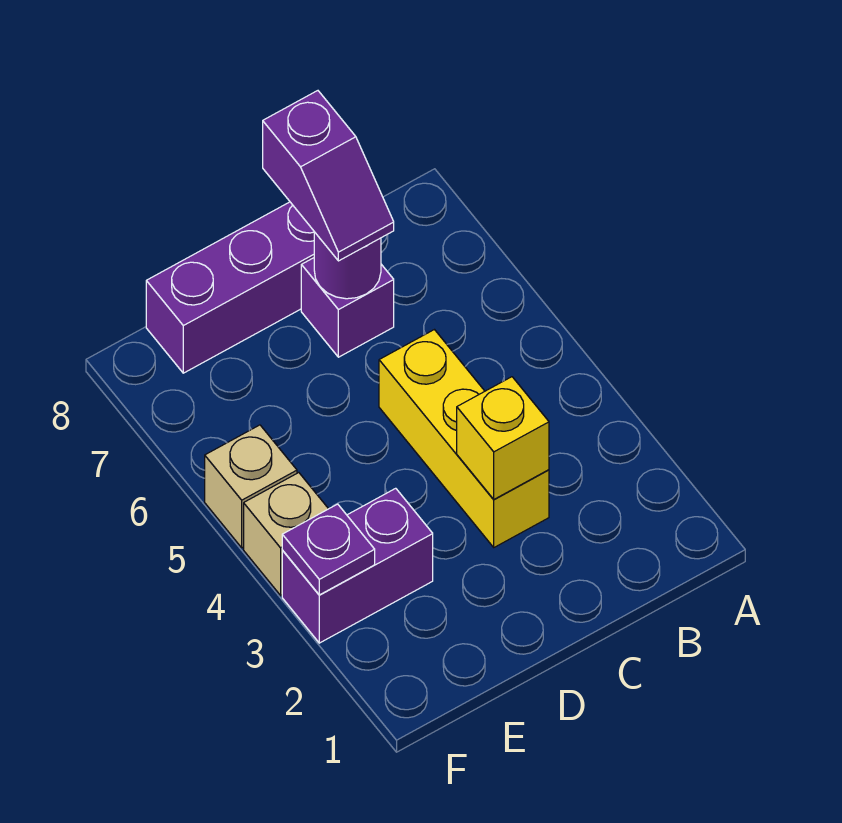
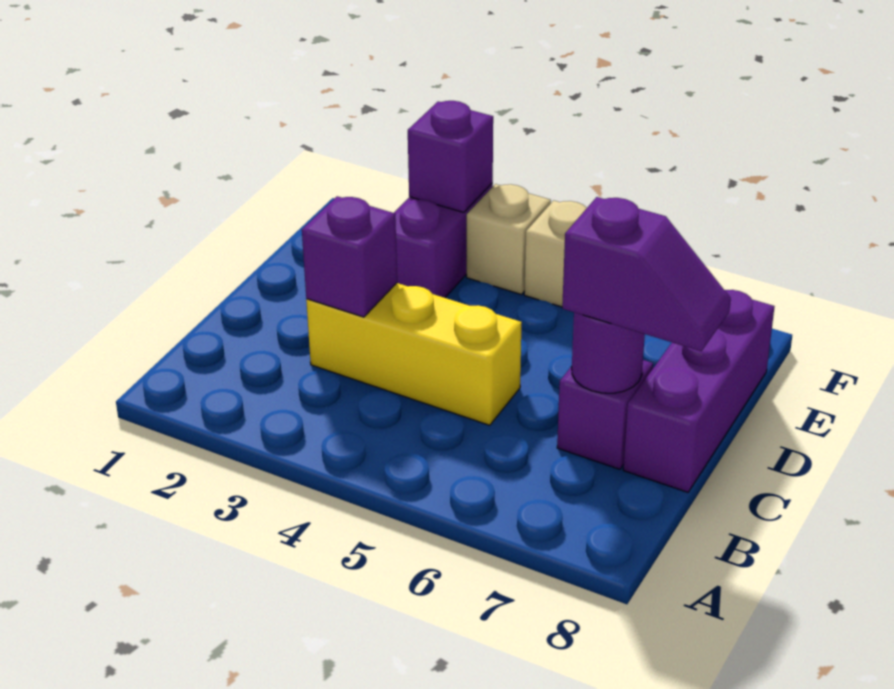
yellow 1x1 brick [457,377,549,499] -> purple 1x1 brick [302,196,397,317]
purple 1x2 slope [263,91,394,261] -> purple 1x2 slope turned to [562,197,731,351]
purple 1x1 plate [282,504,375,595] -> purple 1x1 brick [408,101,493,212]

